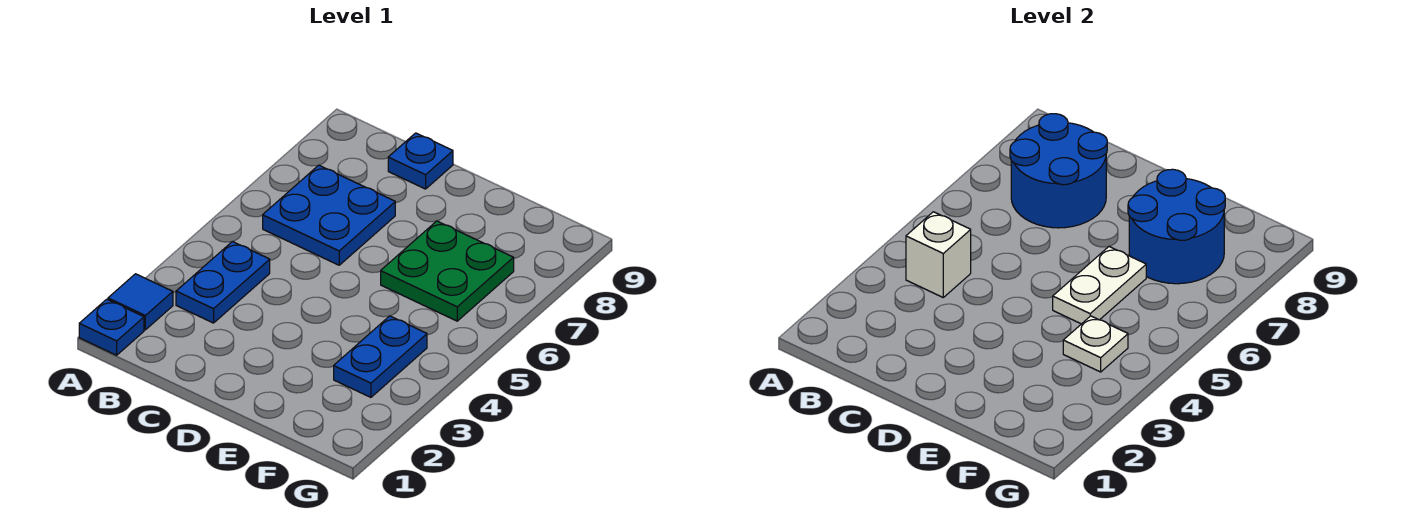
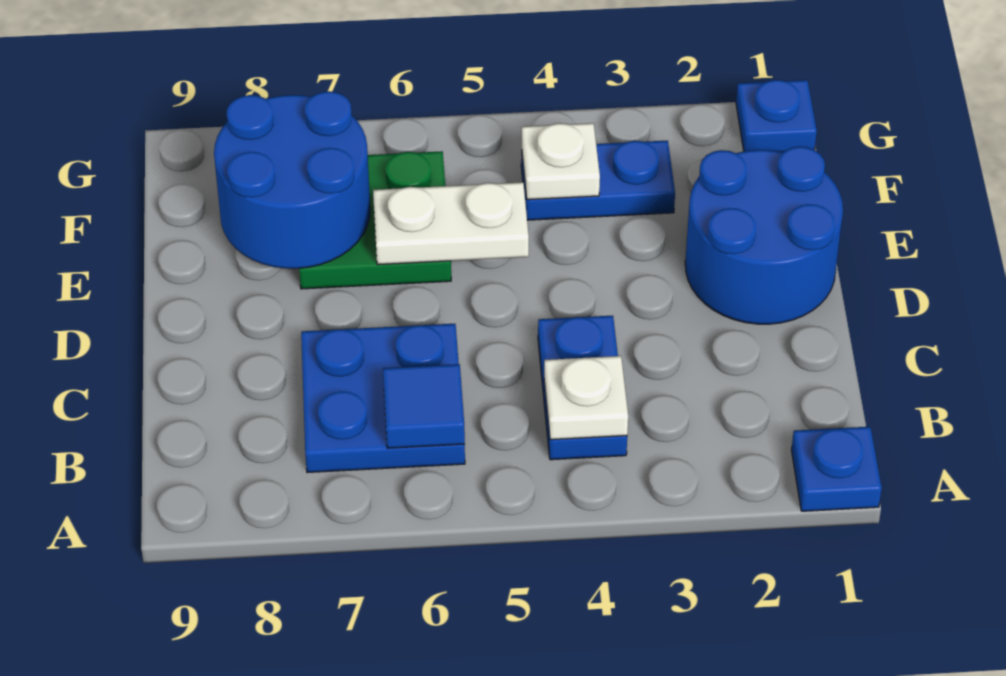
blue 1x1 tile [108,274,173,330] -> blue 1x1 tile moved to [383,364,465,448]
blue 1x2 plate [176,242,270,323] -> blue 1x2 plate turned to [538,316,627,460]
white 1x1 brick [906,212,971,297] -> white 1x1 plate [544,356,628,440]
blue 2x2 round brick [1010,114,1107,228] -> blue 2x2 round brick moved to [685,147,843,324]
blue 1x1 plate [388,133,453,189] -> blue 1x1 plate moved to [736,80,817,152]

